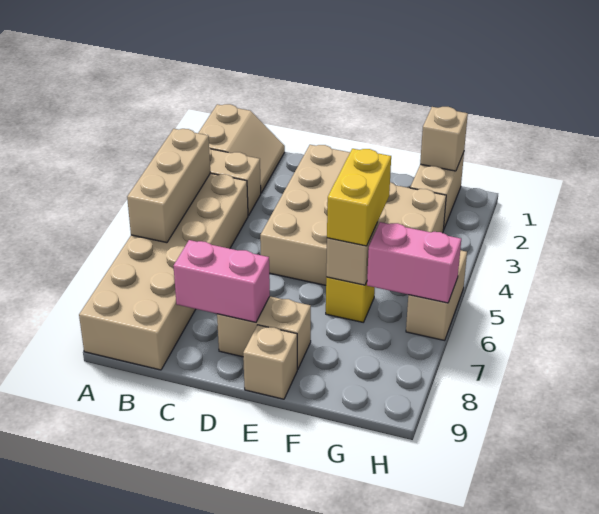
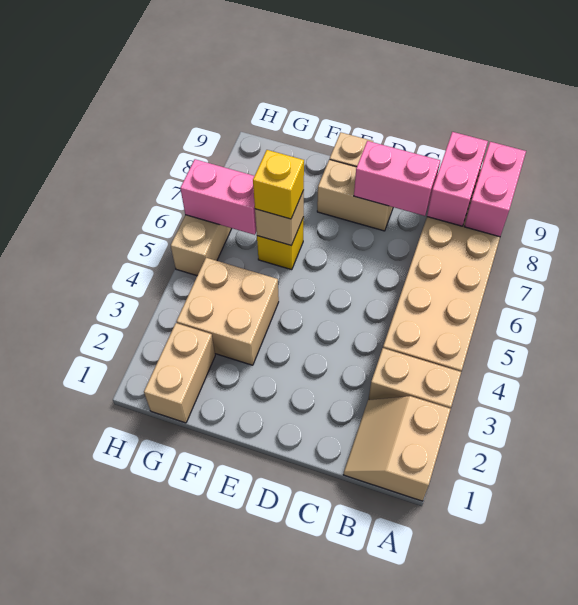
tan 1x3 brick [127,129,210,243] -> none
none -> pink 1x2 brick [464,142,526,237]
none -> pink 1x2 brick [427,132,488,226]
tan 2x4 brick [260,145,350,285] -> none
yellow 1x2 brick [327,149,391,246] -> yellow 1x1 brick [253,150,304,219]
tan 1x1 brick [420,107,468,171] -> none

